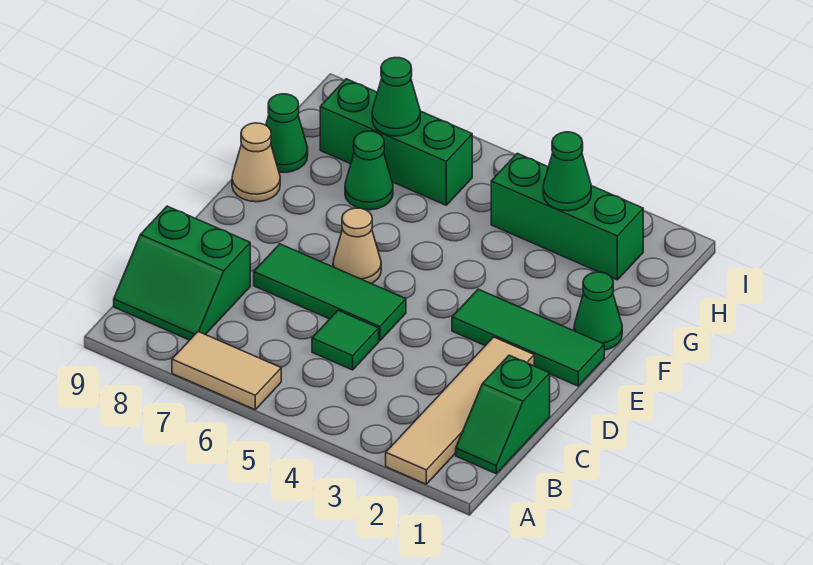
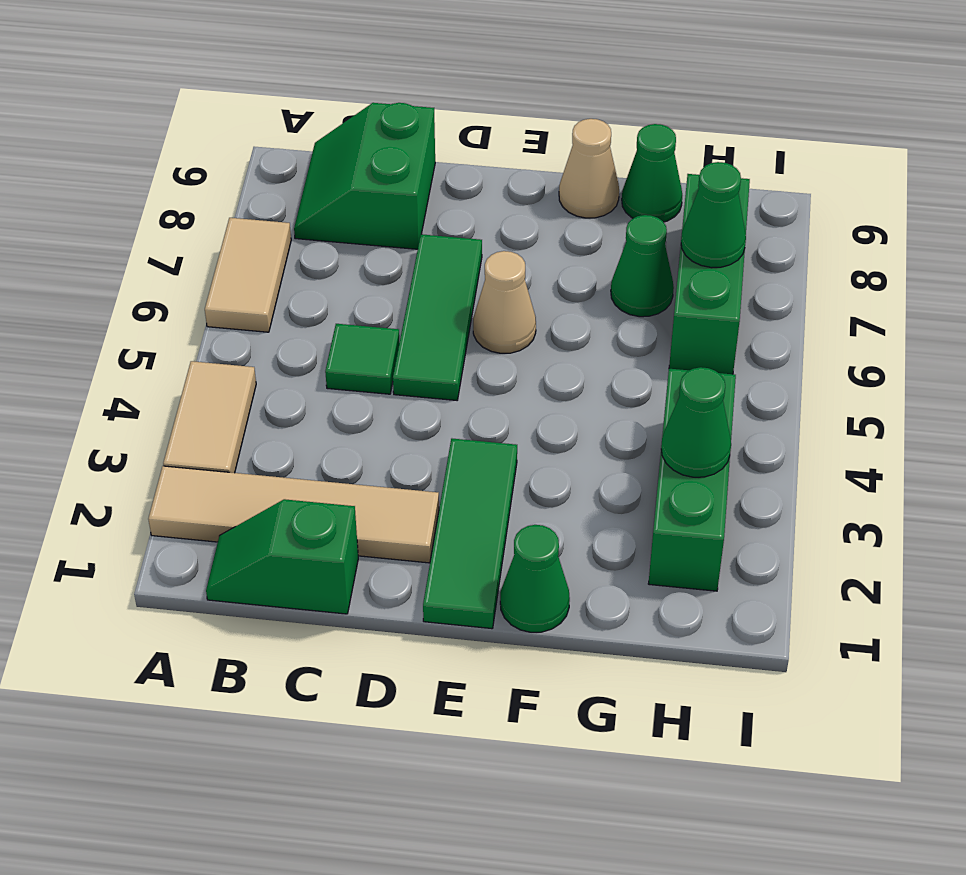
none -> tan 1x2 tile [163,361,256,473]

